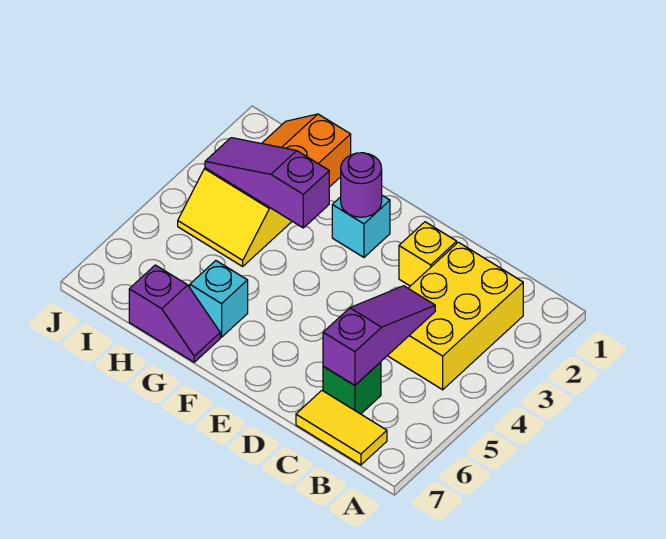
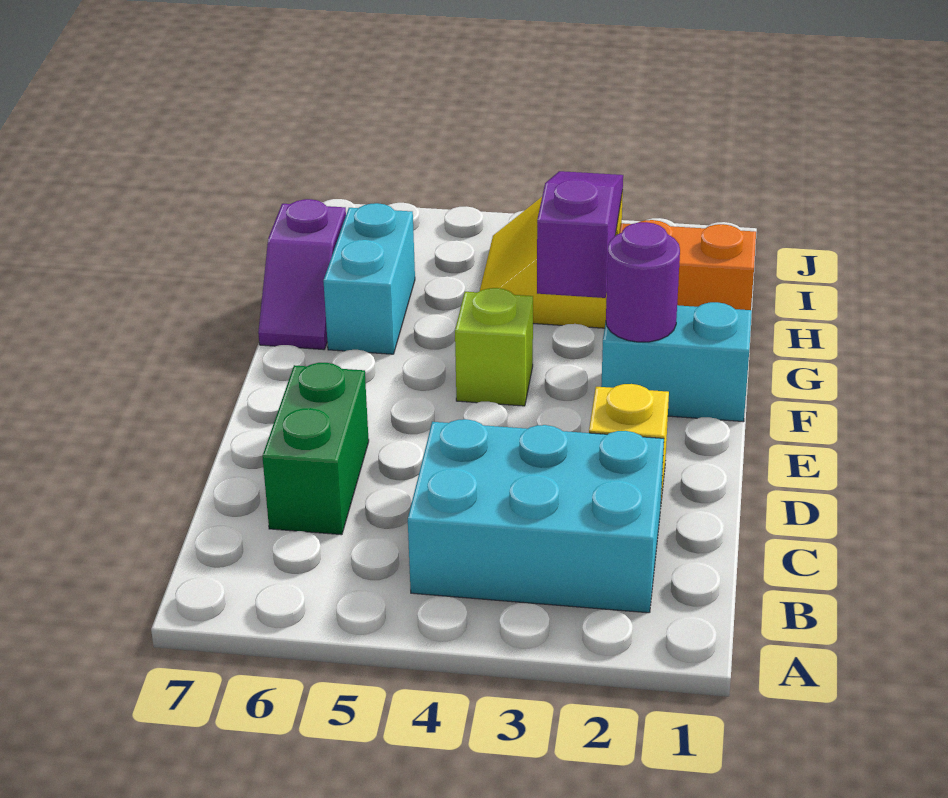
yellow 2x3 brick [388,242,523,390] -> cyan 2x3 brick [408,419,664,613]
yellow 1x2 tile [296,391,387,465] -> none
purple 1x3 slope [323,286,435,385] -> none
green 1x1 brick [323,362,381,414] -> green 1x2 brick [262,363,369,535]
cyan 1x1 brick [332,196,390,257] -> cyan 1x2 brick [601,302,752,422]
none -> lime 1x1 brick [455,288,533,406]
cyan 1x1 brick [190,261,248,337] -> cyan 1x2 brick [323,203,415,354]

